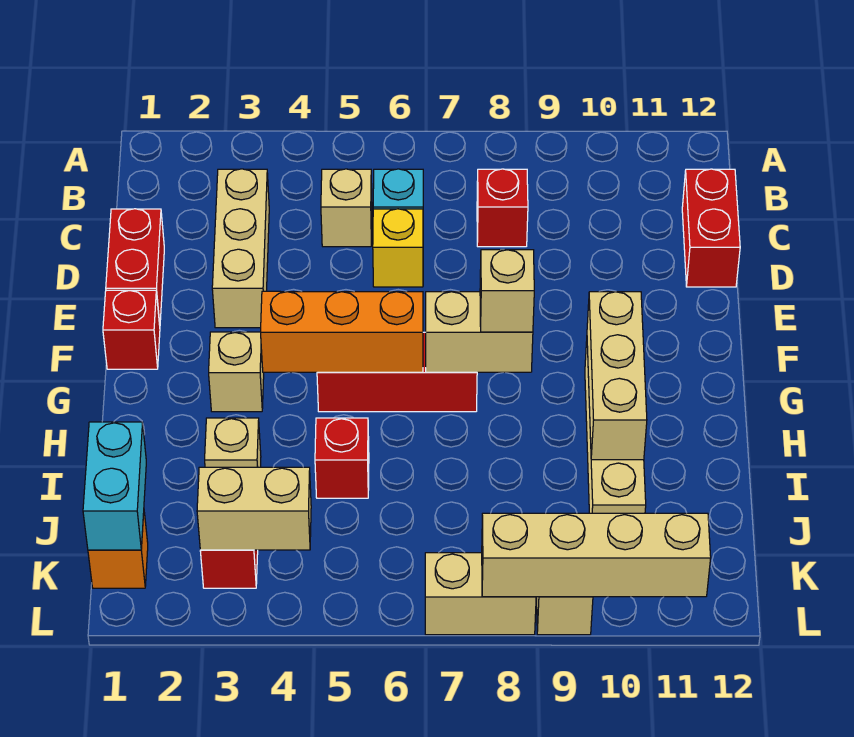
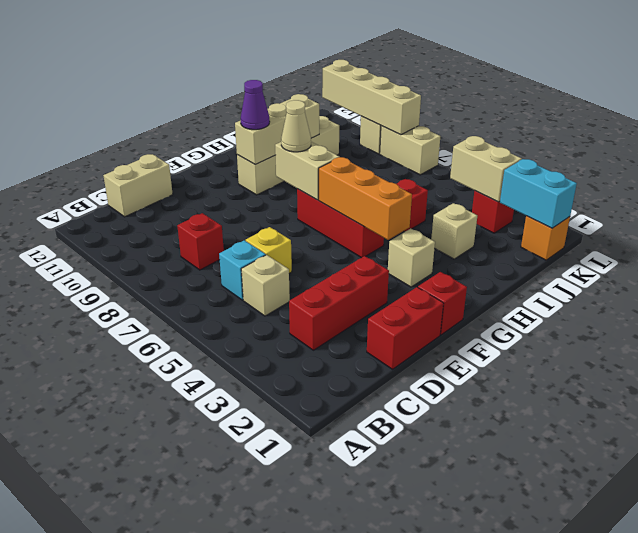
tan 1x3 brick [212,169,269,328] -> red 1x3 brick [289,256,389,350]
red 1x2 brick [682,169,740,287] -> tan 1x2 brick [103,154,173,217]
tan 1x1 brick [480,250,534,332] -> tan 1x1 cone [281,100,311,152]
none -> purple 1x1 cone [241,80,270,130]
cyan 1x2 brick [83,422,146,550] -> cyan 1x2 brick turned to [500,159,577,228]

